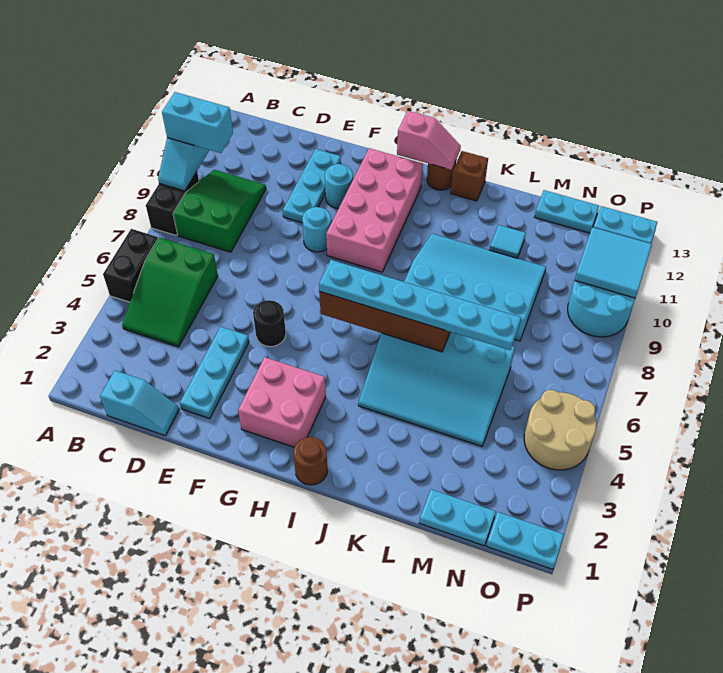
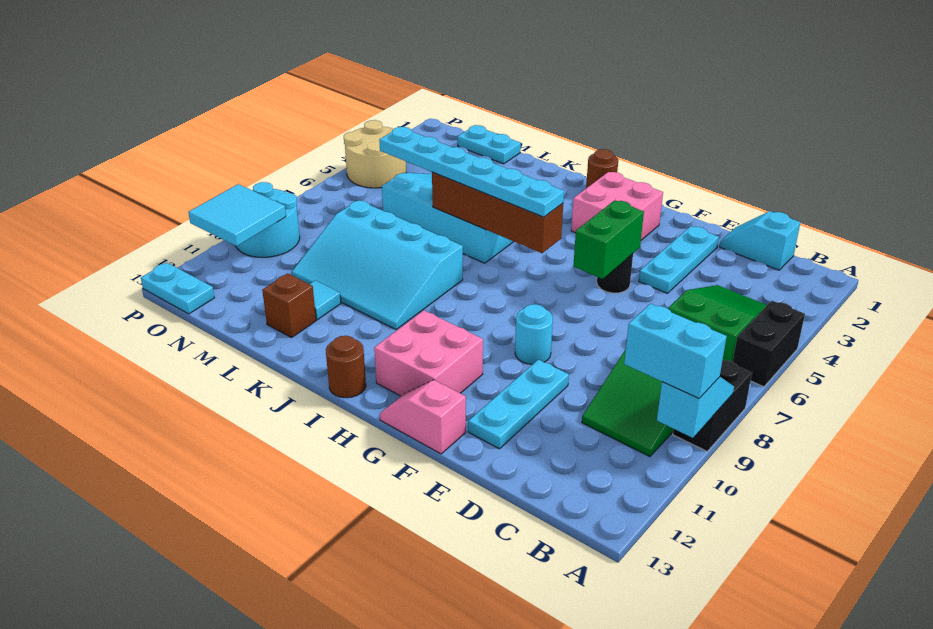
none -> green 1x2 brick [573,200,644,279]
cyan 1x1 round brick [325,164,353,208] -> none
pink 2x4 brick [326,148,423,272] -> pink 2x2 brick [374,310,483,396]
pink 1x2 slope [397,111,461,170] -> pink 1x2 slope moved to [380,380,466,454]
brown 1x1 brick [451,151,488,201] -> brown 1x1 brick moved to [262,273,316,337]
cyan 1x2 plate [535,190,599,233] -> none
cyan 1x2 plate [487,512,564,569] -> none

